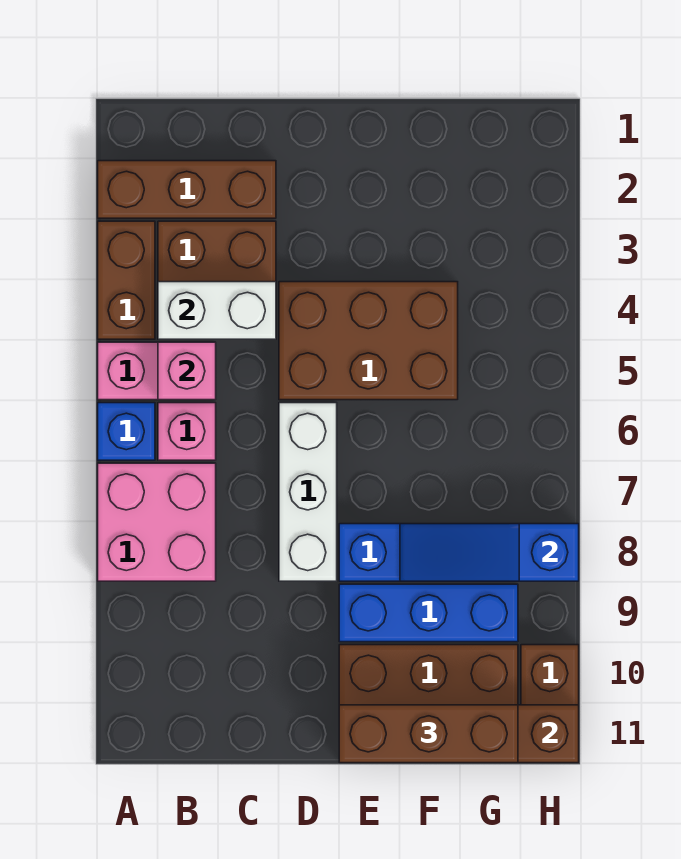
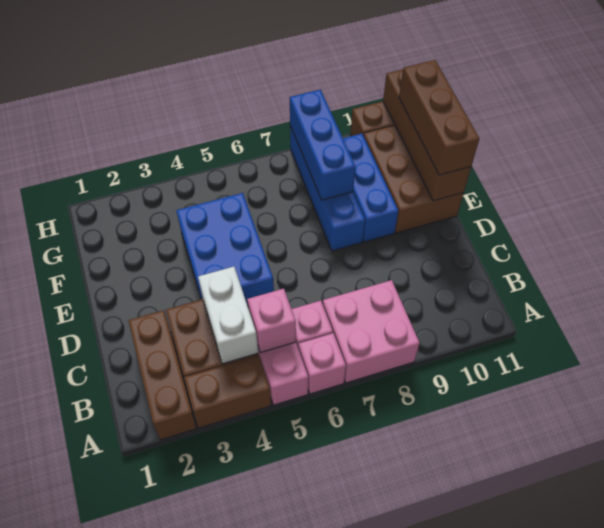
blue 1x1 brick [98,403,155,460] -> pink 1x1 brick [298,333,346,394]
brown 2x3 brick [279,282,458,400] -> blue 2x3 brick [176,193,274,306]
white 1x3 brick [279,403,337,581] -> none
blue 1x3 slope [400,524,579,581] -> blue 1x3 brick [290,90,355,200]

